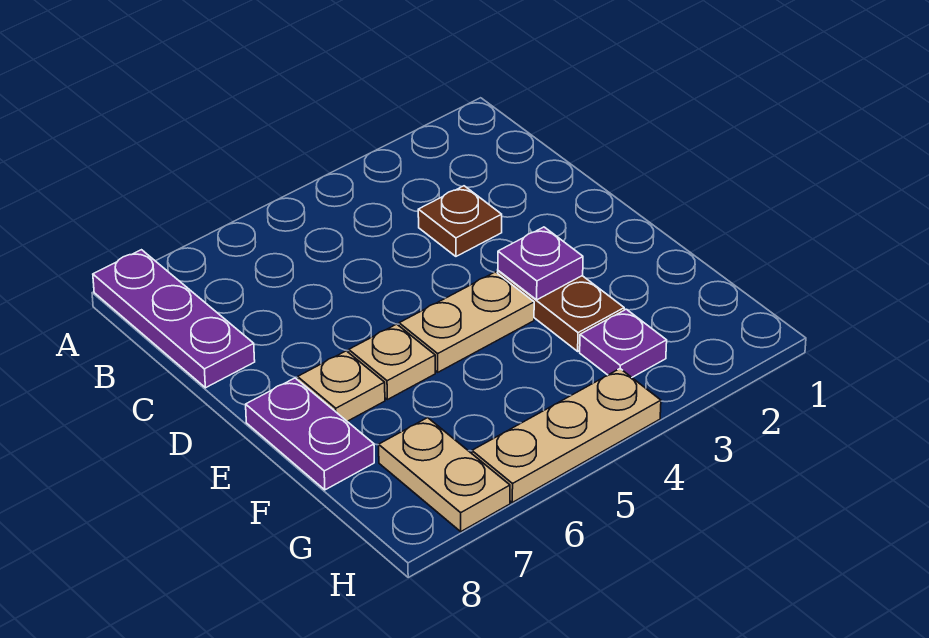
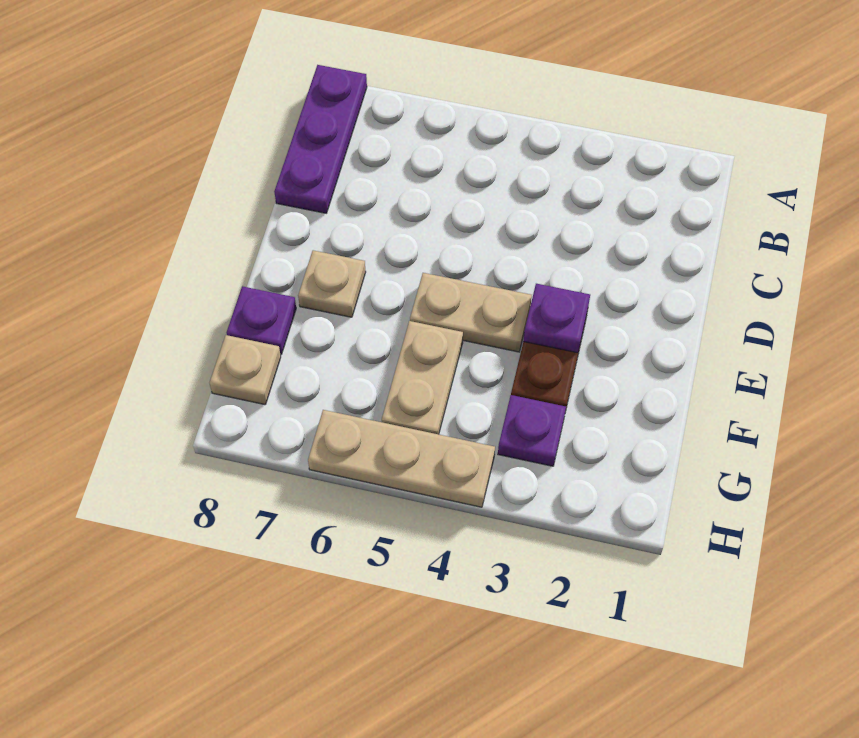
brown 1x1 plate [418,186,502,256] -> none
tan 1x1 plate [349,324,435,400] -> tan 1x1 plate moved to [209,335,281,405]
purple 1x2 plate [246,378,374,490] -> purple 1x1 plate [227,286,296,354]
tan 1x2 plate [379,418,510,531] -> tan 1x2 plate moved to [382,321,463,434]

